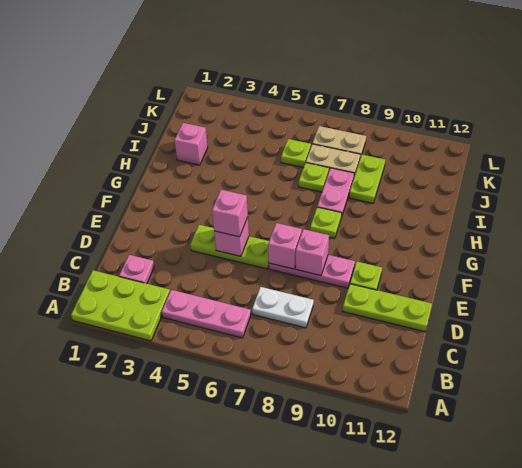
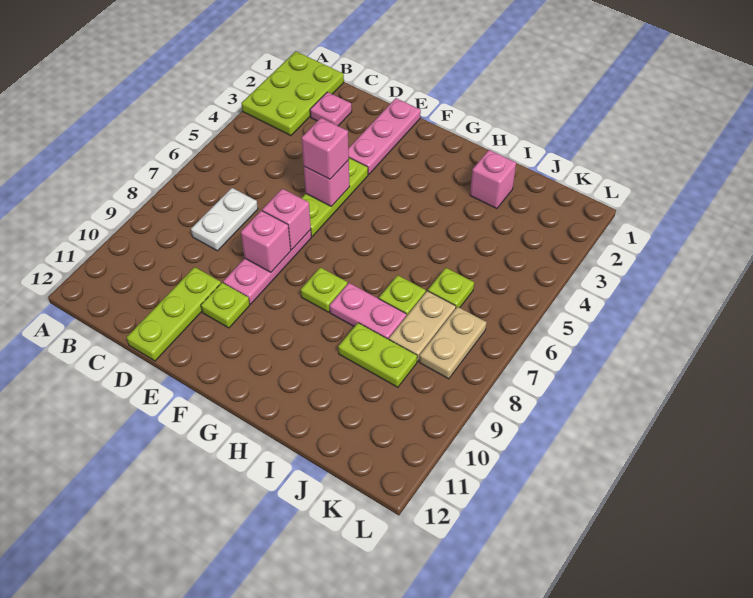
pink 1x3 plate [162,290,251,338] -> pink 1x3 plate moved to [348,98,421,174]

